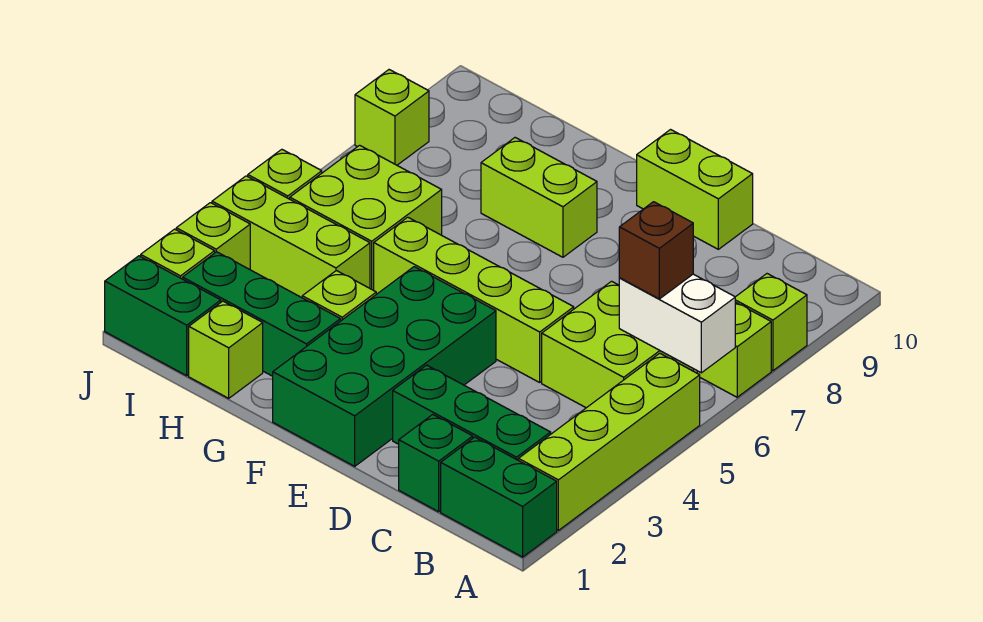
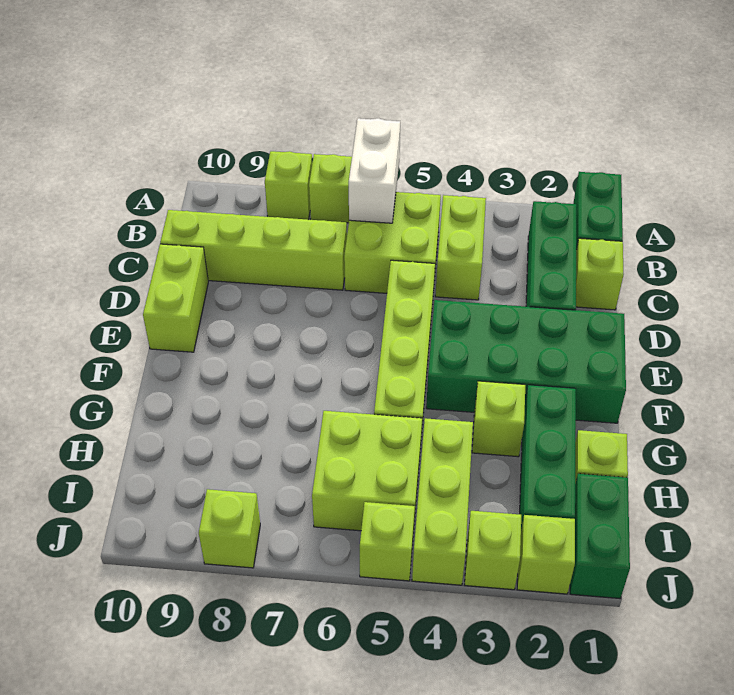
lime 1x4 brick [518,353,700,530] -> lime 1x4 brick moved to [160,210,347,290]
brown 1x1 brick [619,202,693,299] -> none
green 1x1 brick [399,415,473,512] -> lime 1x1 brick [576,238,624,310]
lime 1x2 brick [481,138,597,257] -> lime 1x2 brick moved to [435,195,486,300]

